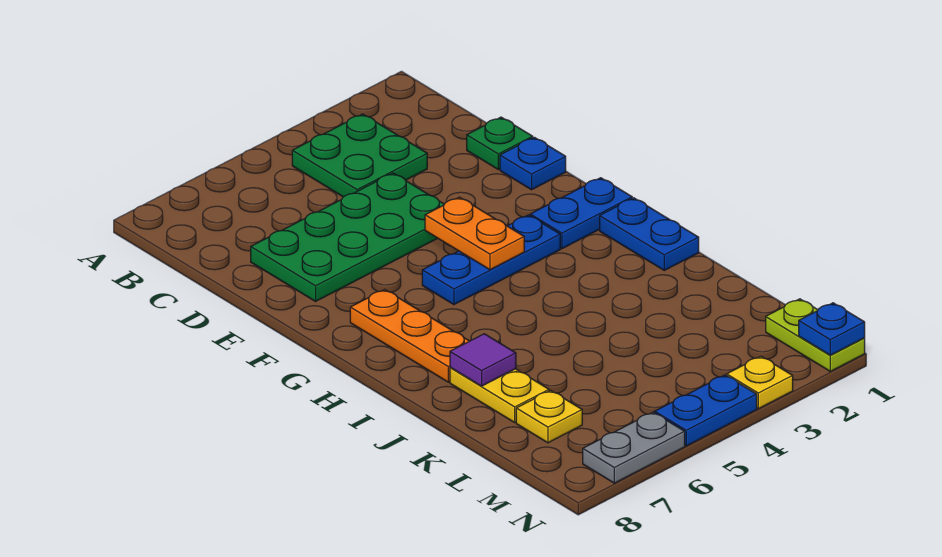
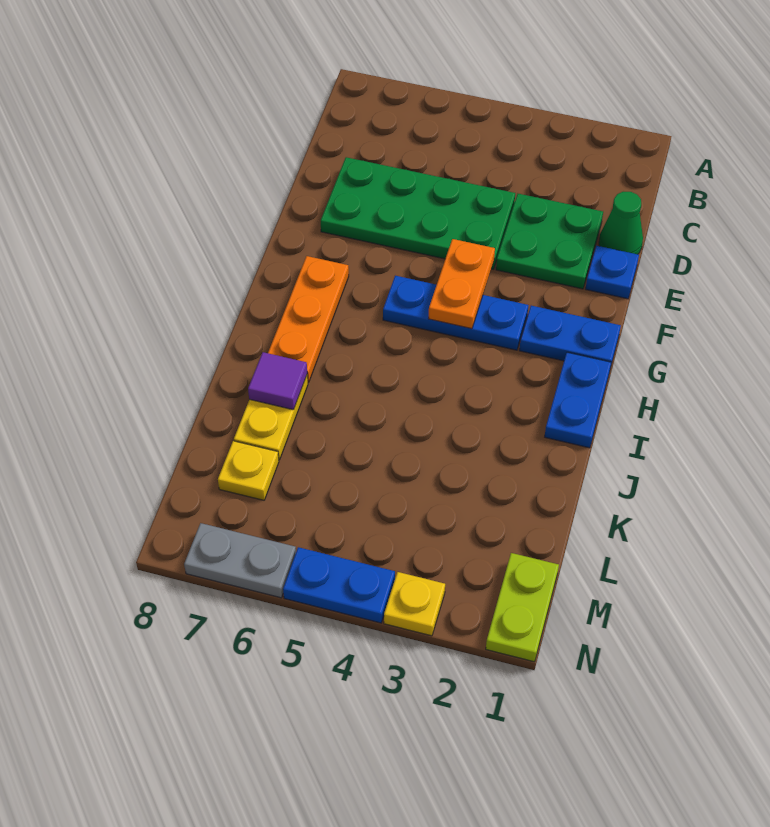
green 2x2 plate [292,114,427,197] -> green 2x2 plate moved to [496,194,603,289]
green 1x1 plate [467,117,533,169] -> green 1x1 cone [599,192,643,254]
blue 1x1 plate [799,303,865,355] -> none

